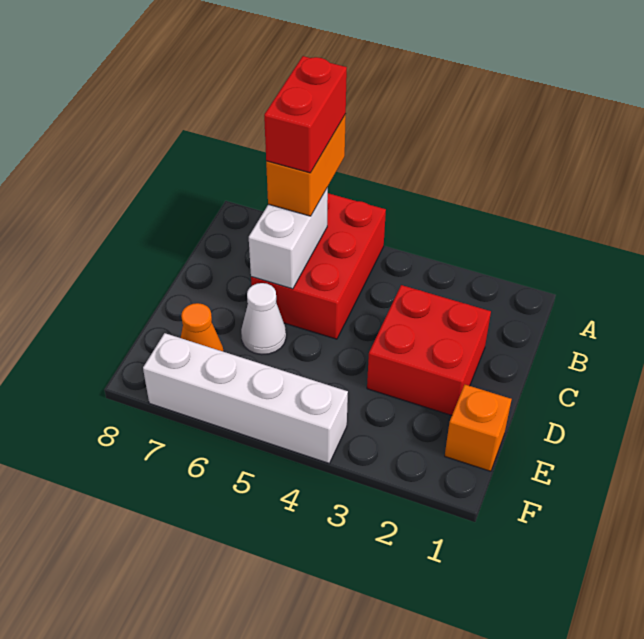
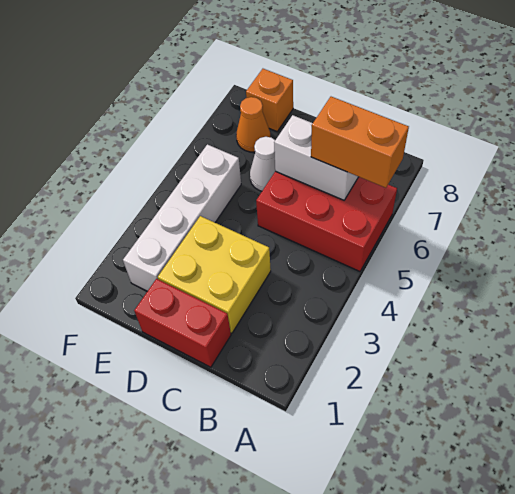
red 1x2 brick [264,56,347,173] -> red 1x2 brick moved to [134,279,231,367]
red 2x2 brick [367,285,491,415] -> yellow 2x2 brick [158,216,271,333]
orange 1x1 brick [445,385,512,471] -> orange 1x1 brick moved to [246,69,293,131]
white 1x4 brick [143,333,348,463] -> white 1x4 brick moved to [123,144,241,291]

